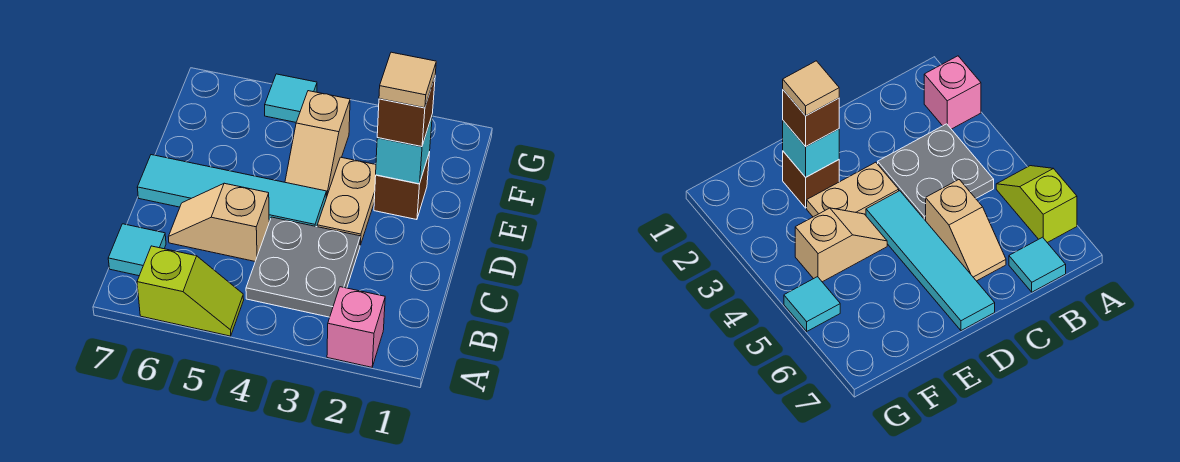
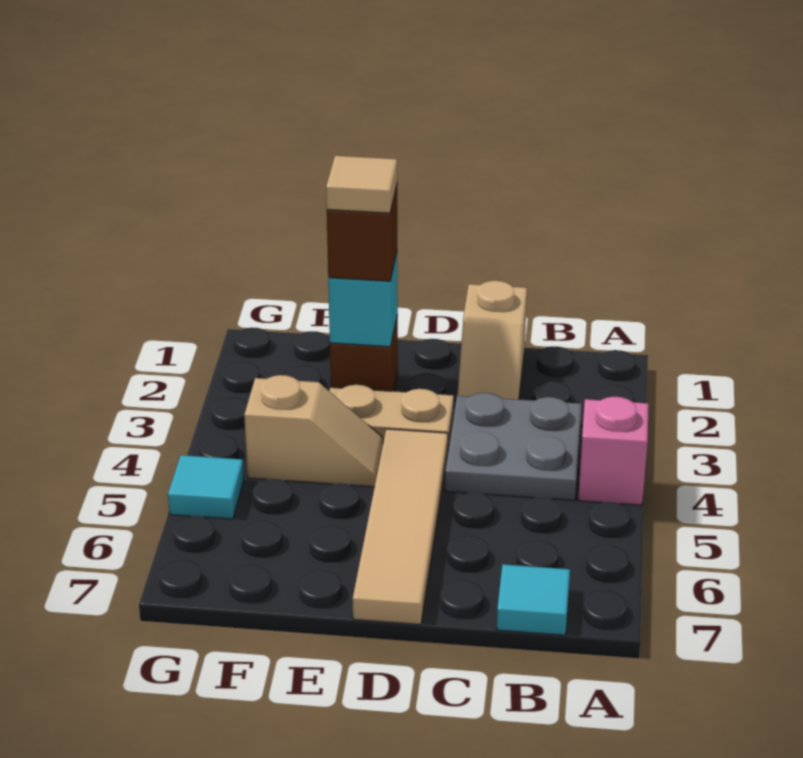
pink 1x1 brick [327,287,385,367] -> pink 1x1 brick moved to [578,397,649,505]
lime 1x2 slope [137,246,244,336] -> none
tan 1x2 slope [169,183,269,261] -> tan 1x2 slope moved to [457,281,527,399]
cyan 1x4 tile [137,155,327,227] -> tan 1x4 tile [353,429,448,625]

